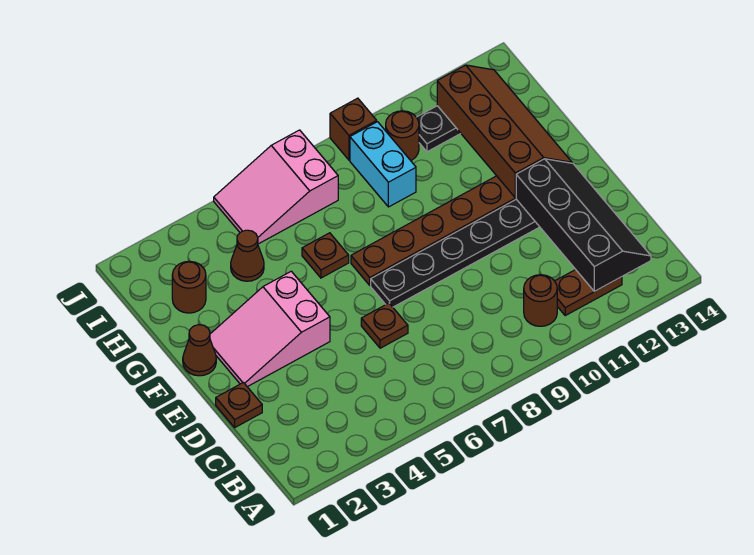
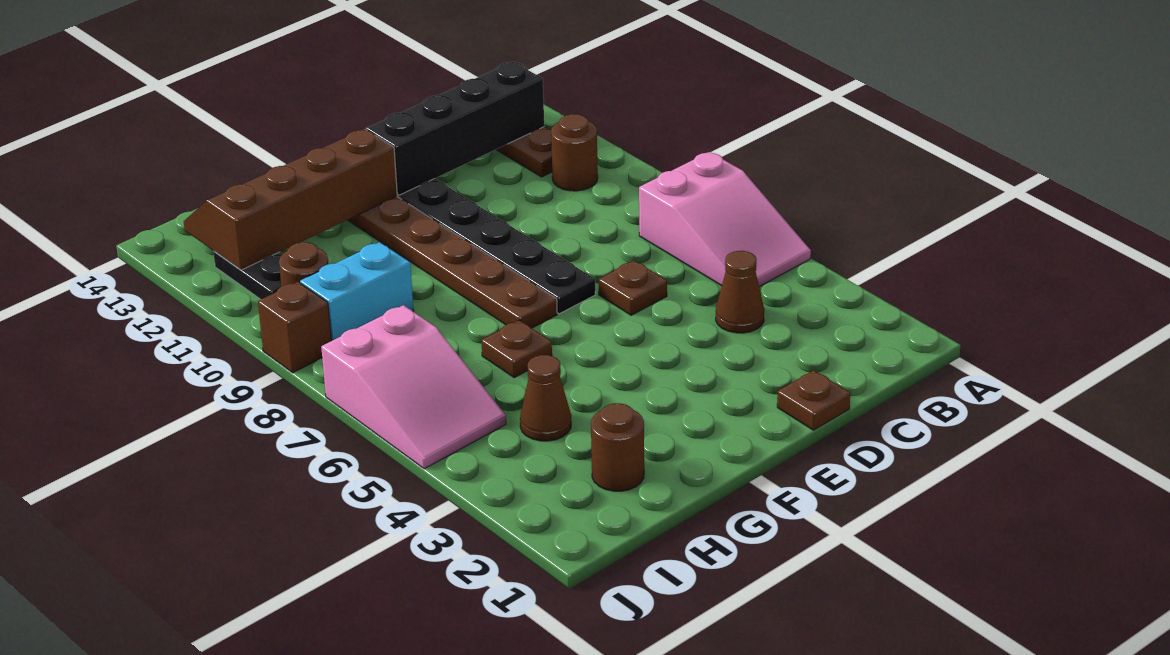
pink 2x3 slope [210,271,330,387] -> pink 2x3 slope moved to [639,152,811,287]
brown 1x1 cone [183,325,216,376] -> brown 1x1 cone moved to [716,251,764,333]

